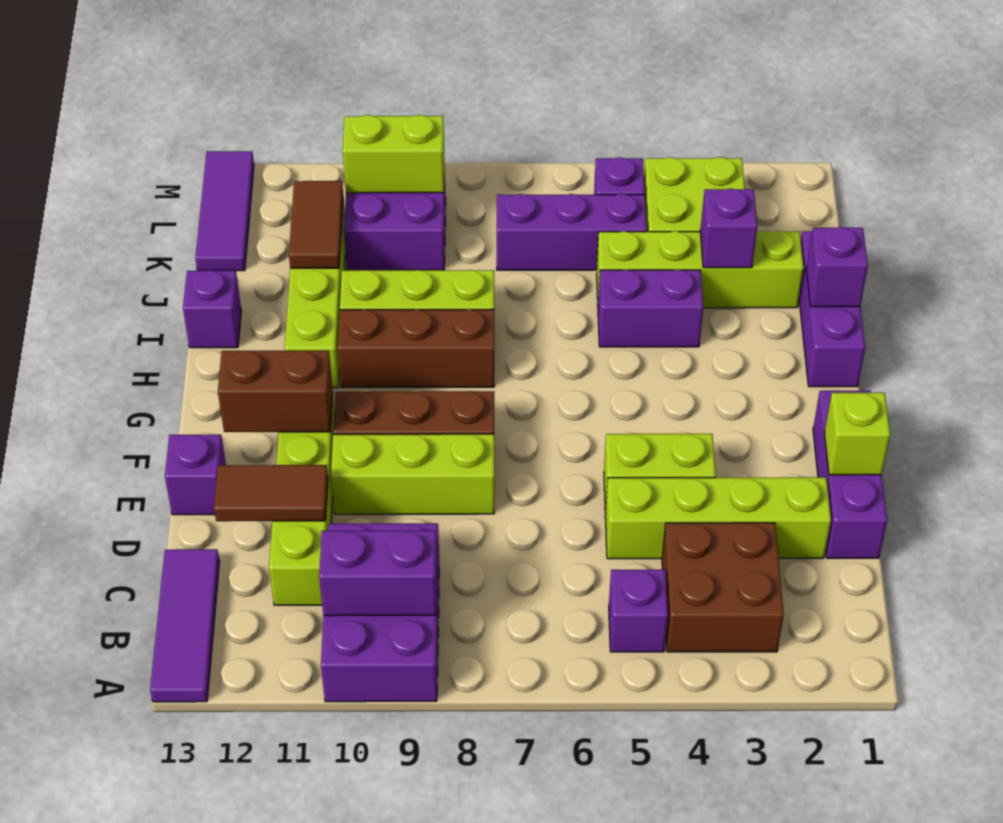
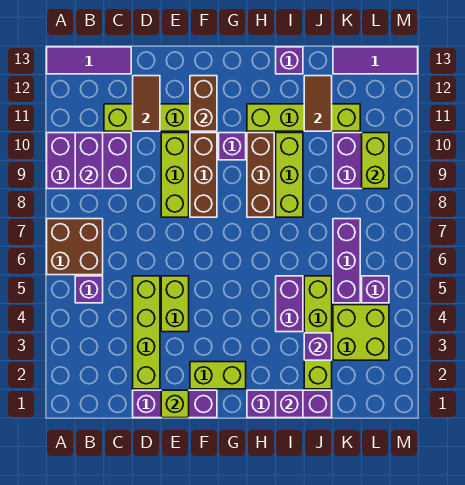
brown 2x2 brick [662,523,784,652] -> brown 2x2 brick moved to [47,219,103,275]
purple 1x1 brick [165,435,226,515] -> purple 1x1 brick moved to [219,133,246,160]
none -> lime 1x2 brick [190,362,246,389]
brown 1x2 tile [289,181,343,268] -> brown 1x2 tile turned to [304,76,332,131]

